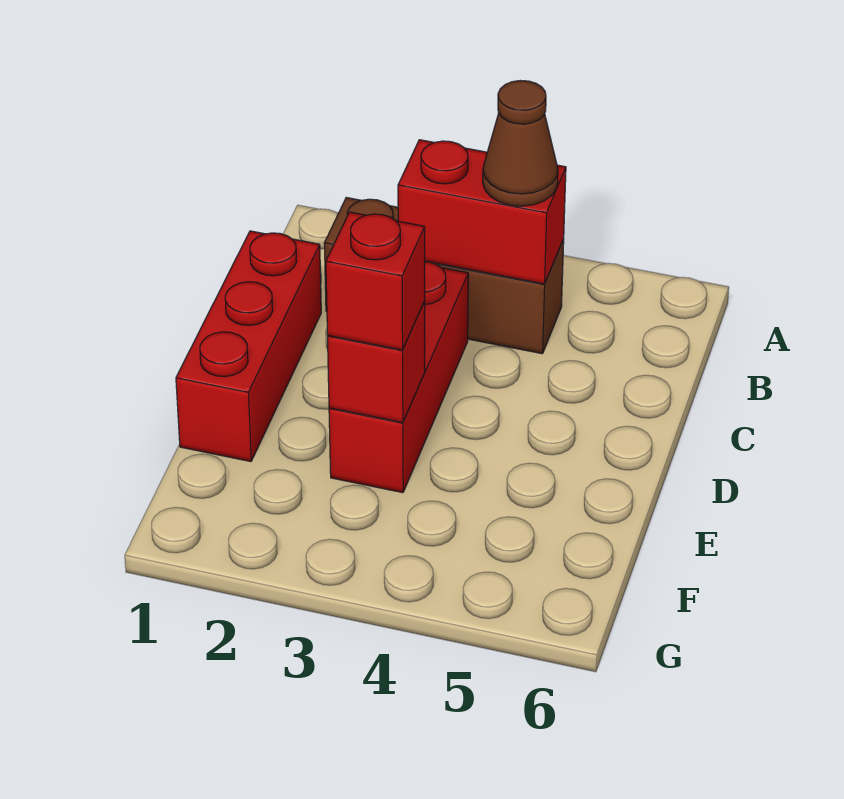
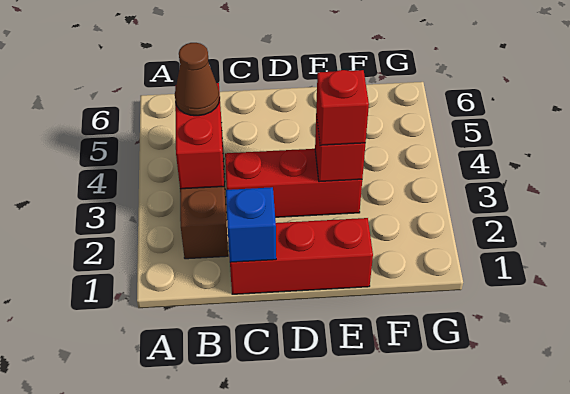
none -> blue 1x1 brick [226,187,276,262]

